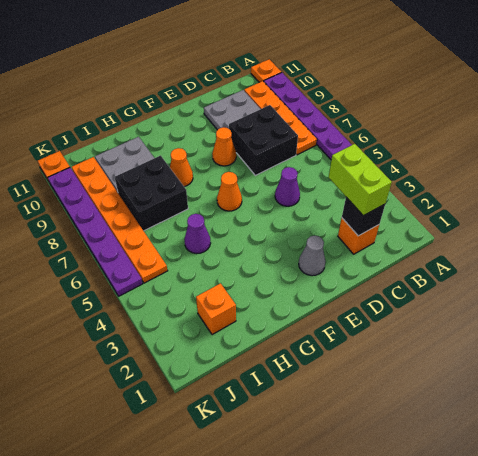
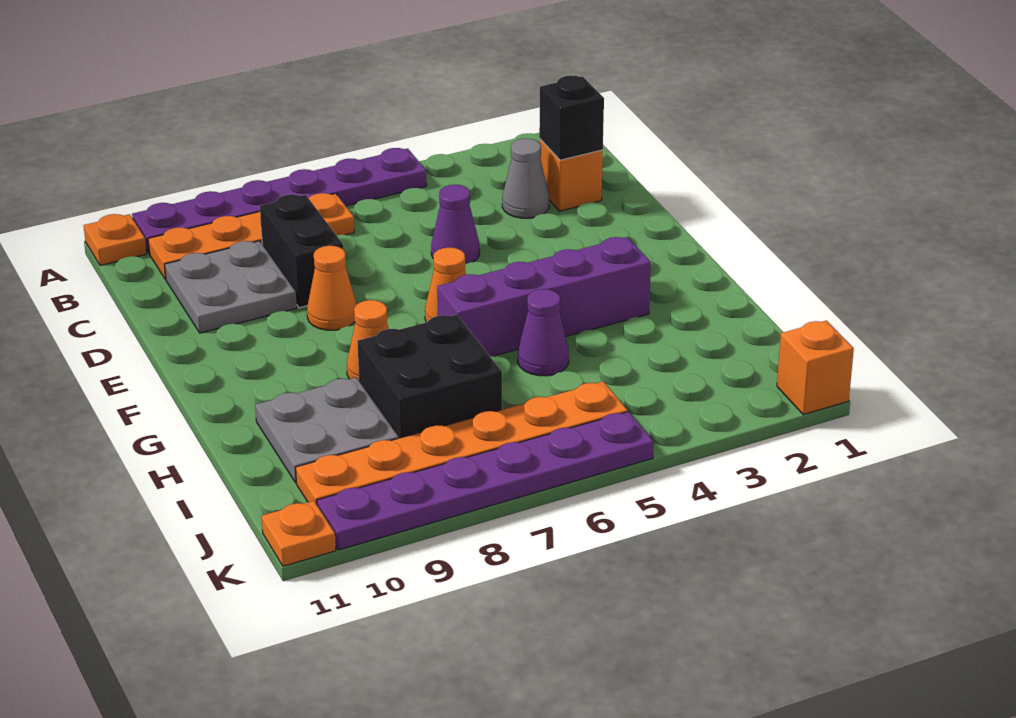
lime 1x2 brick [328,144,392,216] -> none
black 2x2 brick [229,105,298,175] -> black 1x2 brick [260,194,343,308]
grey 1x1 cone [299,235,326,276] -> grey 1x1 cone moved to [502,138,549,218]
none -> purple 1x4 brick [437,237,651,356]
orange 1x1 brick [196,283,236,335] -> orange 1x1 brick moved to [777,321,854,415]

